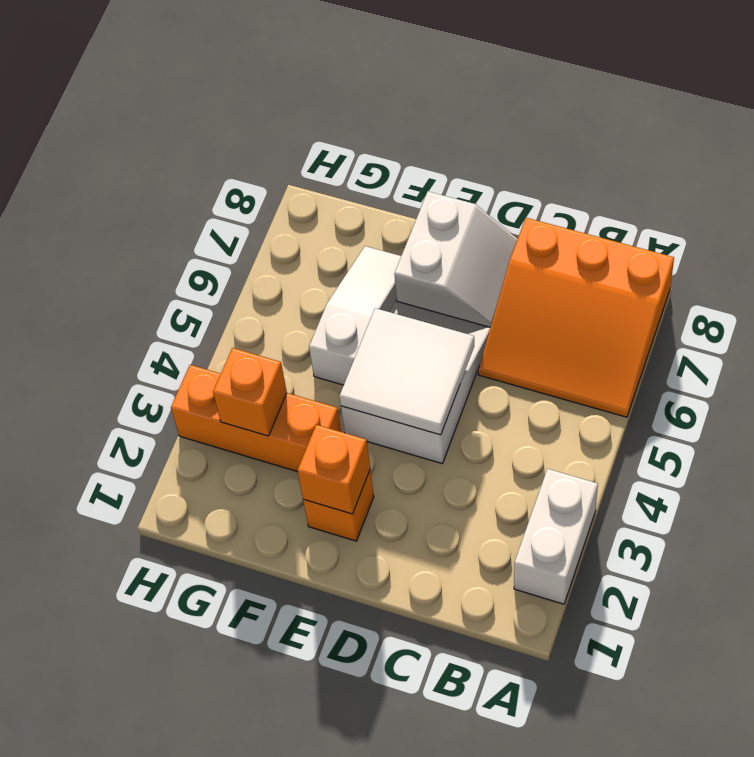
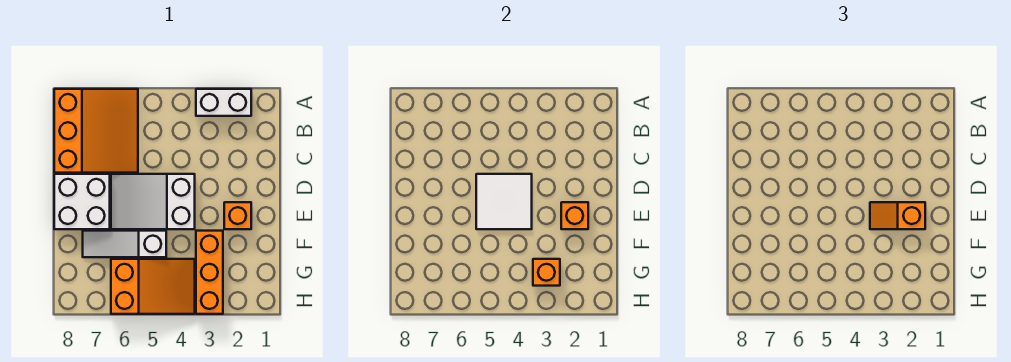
white 2x2 slope [394,192,517,327] -> white 2x2 brick [54,174,110,229]
none -> orange 1x2 slope [870,202,925,229]
none -> orange 2x3 slope [111,259,195,314]

